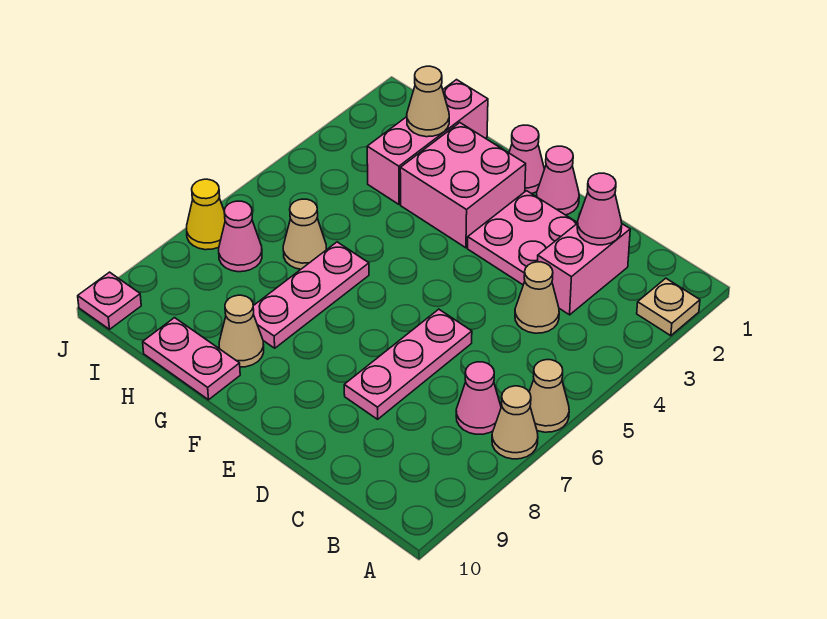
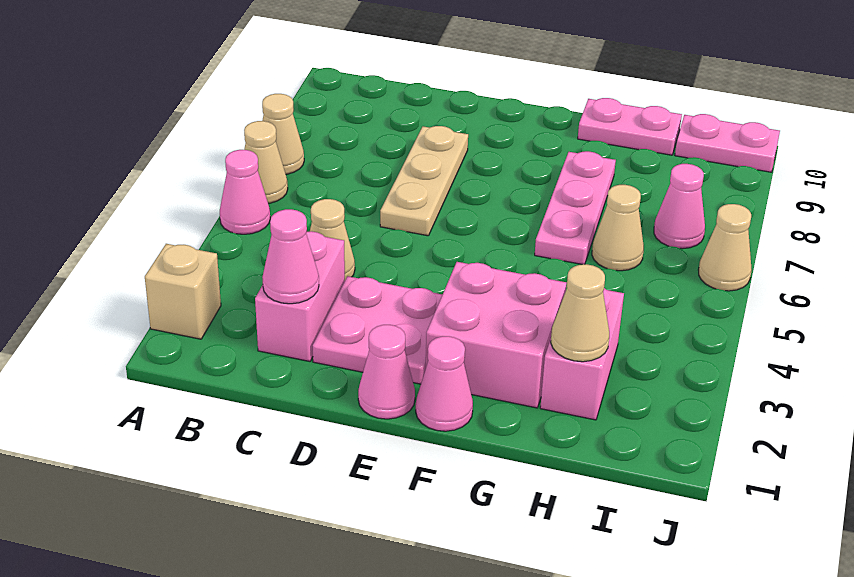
tan 1x1 plate [637,278,700,336] -> tan 1x1 brick [145,244,221,339]
pink 1x1 cone [456,362,501,434] -> pink 1x1 cone moved to [220,150,270,234]
pink 1x3 plate [344,309,472,419] -> tan 1x3 plate [380,126,468,236]
tan 1x1 cone [219,295,264,367] -> tan 1x1 cone moved to [699,204,752,291]
pink 1x3 brick [367,80,488,204] -> pink 1x2 brick [540,288,624,420]
yellow 1x1 cone [187,179,225,250] -> none
pink 1x1 plate [78,272,141,329] -> pink 1x2 plate [675,114,780,172]

